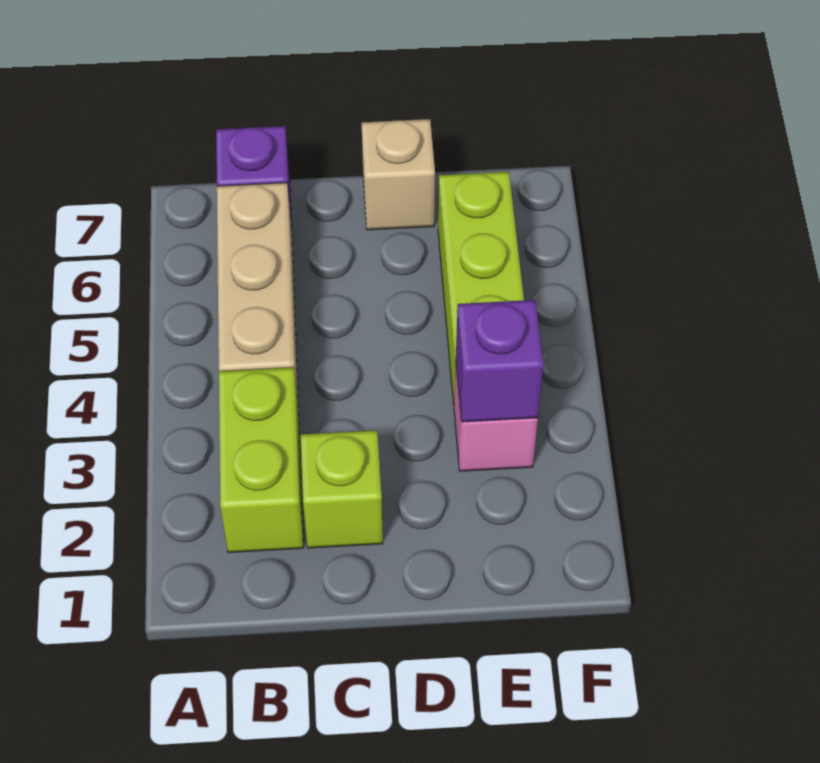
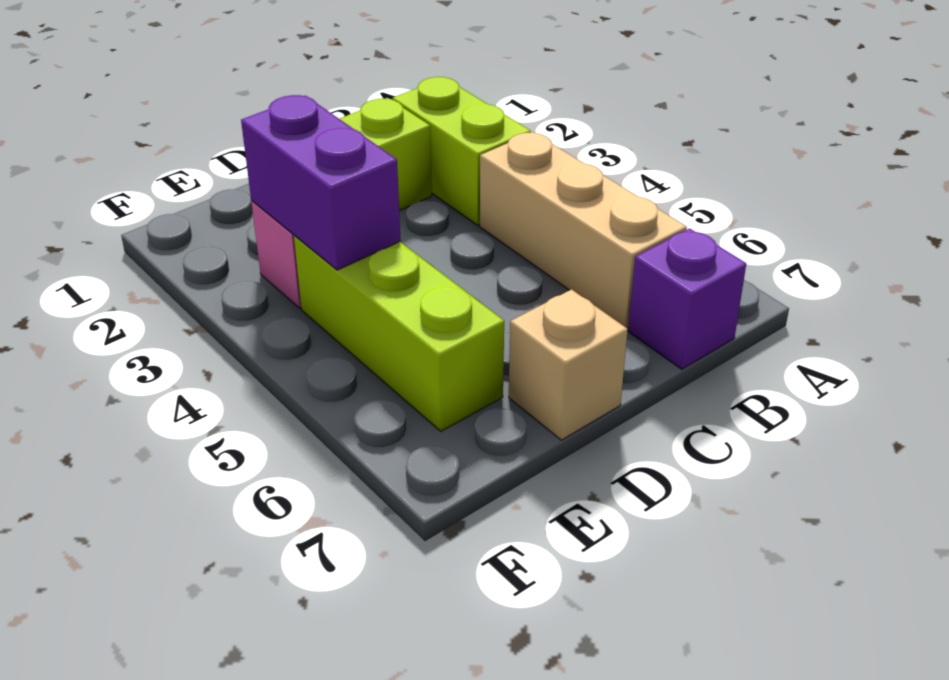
purple 1x1 brick [456,300,543,422] -> purple 1x2 brick [241,95,401,270]

